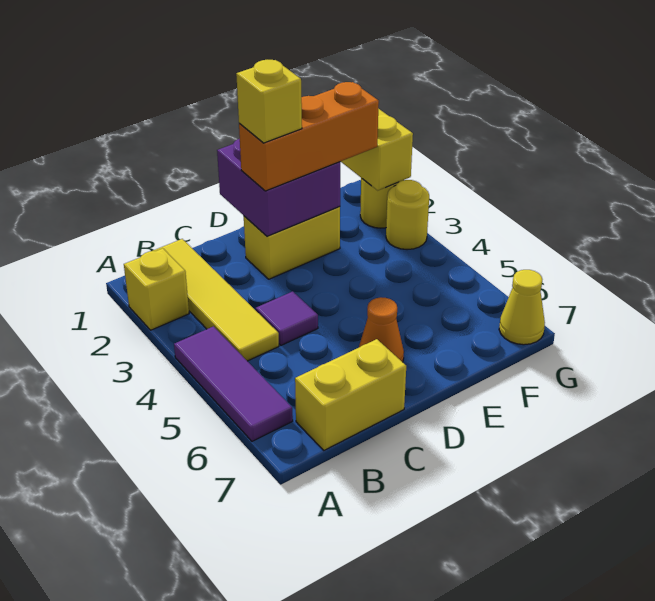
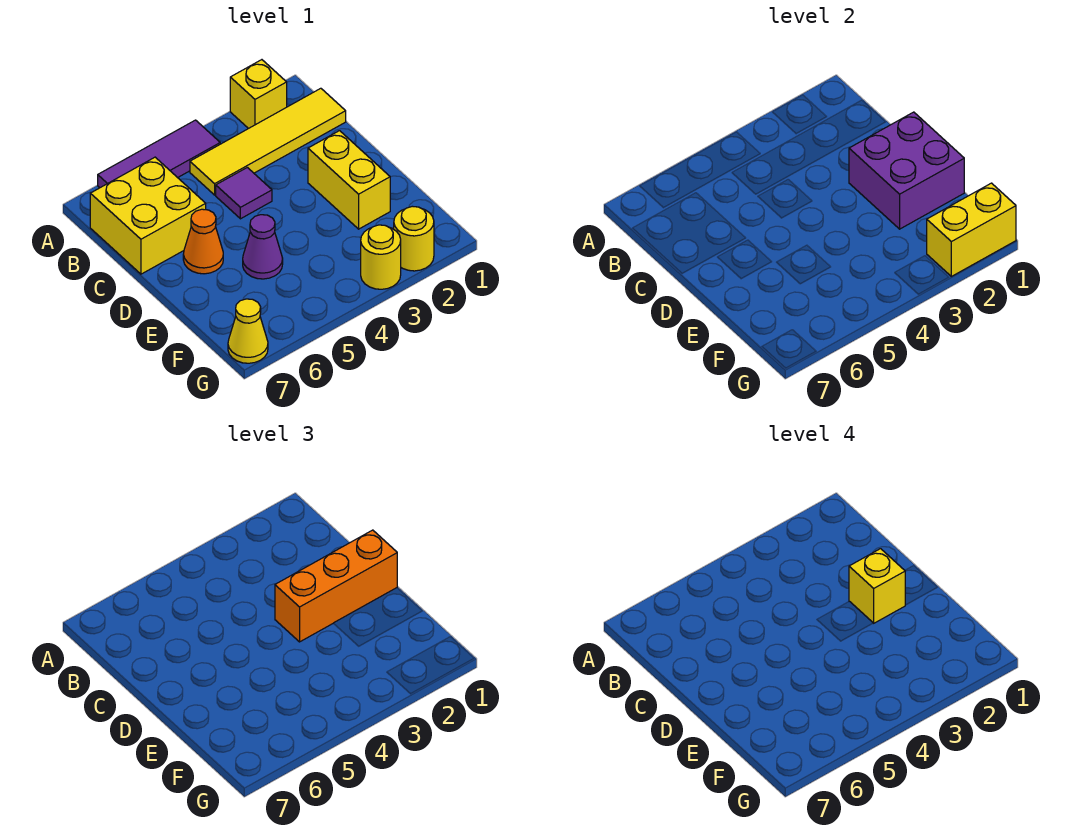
yellow 1x2 brick [295,339,406,450] -> yellow 2x2 brick [90,157,206,274]
orange 1x3 brick [239,82,379,191] -> orange 1x3 brick turned to [275,530,397,642]
none -> purple 1x1 cone [243,215,283,279]

